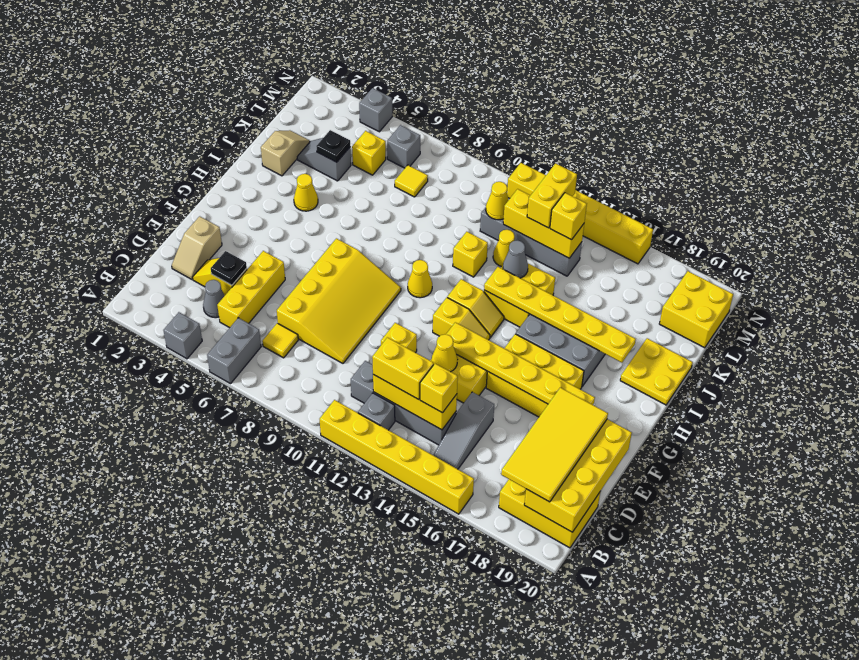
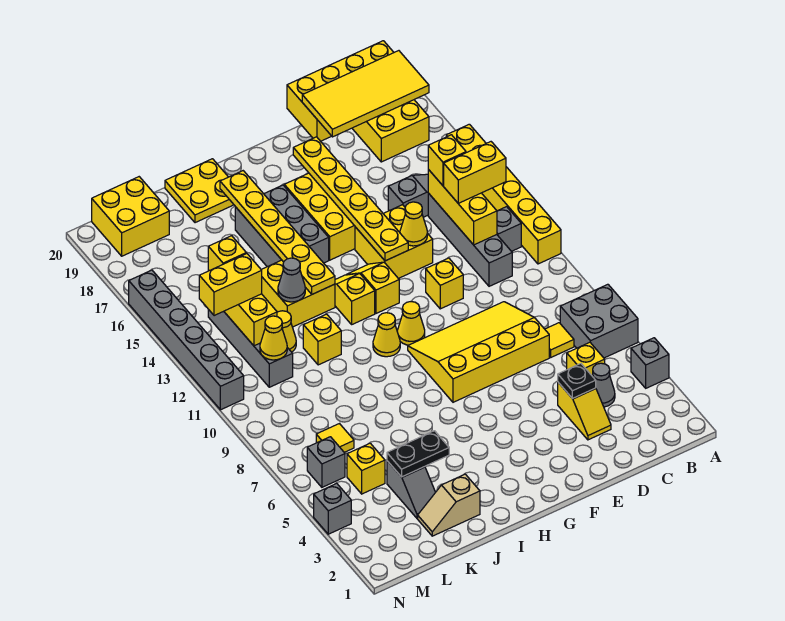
grey 1x2 brick [207,318,261,384] -> grey 2x2 brick [560,284,638,358]
yellow 1x3 brick [217,251,285,328] -> yellow 1x1 brick [567,342,605,376]
yellow 1x2 brick [372,337,434,399] -> yellow 1x2 brick turned to [444,142,506,203]
tan 1x2 slope [172,216,222,279] -> none
yellow 1x1 cone [294,174,318,211] -> yellow 1x1 cone moved to [397,302,425,345]
black 1x1 plate [316,130,350,162] -> black 1x2 plate [387,431,449,477]
yellow 1x6 brick [507,163,653,264] -> grey 1x6 brick [129,270,244,410]

